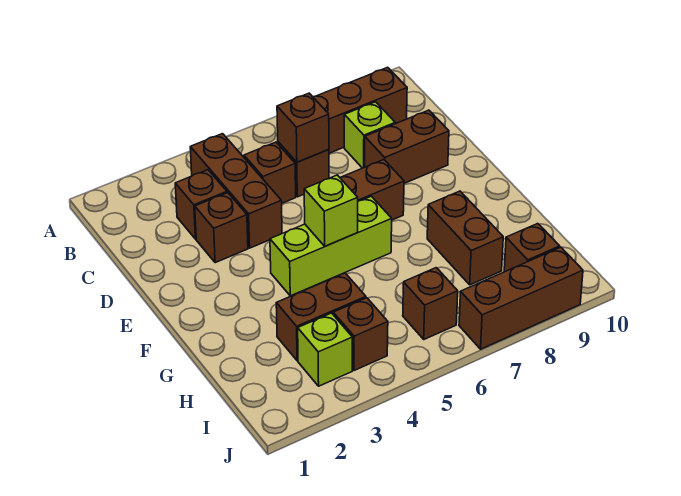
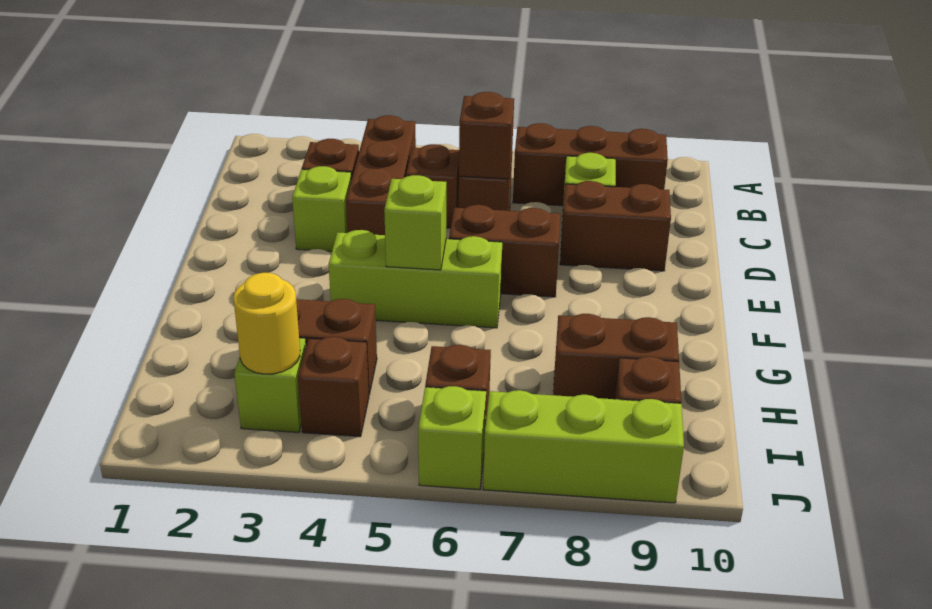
brown 1x1 brick [195,193,248,263] -> lime 1x1 brick [292,166,351,251]
brown 1x2 brick [427,191,503,285] -> brown 1x2 brick turned to [553,314,679,399]
none -> yellow 1x1 round brick [234,273,300,374]
none -> lime 1x1 brick [418,386,486,490]
brown 1x3 brick [459,247,583,349] -> lime 1x3 brick [483,390,684,503]

